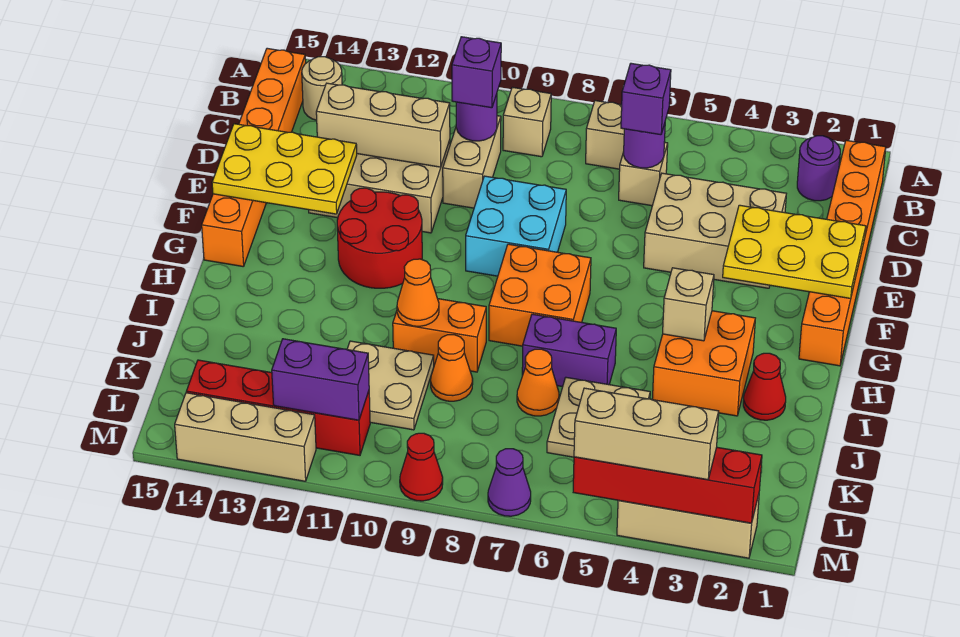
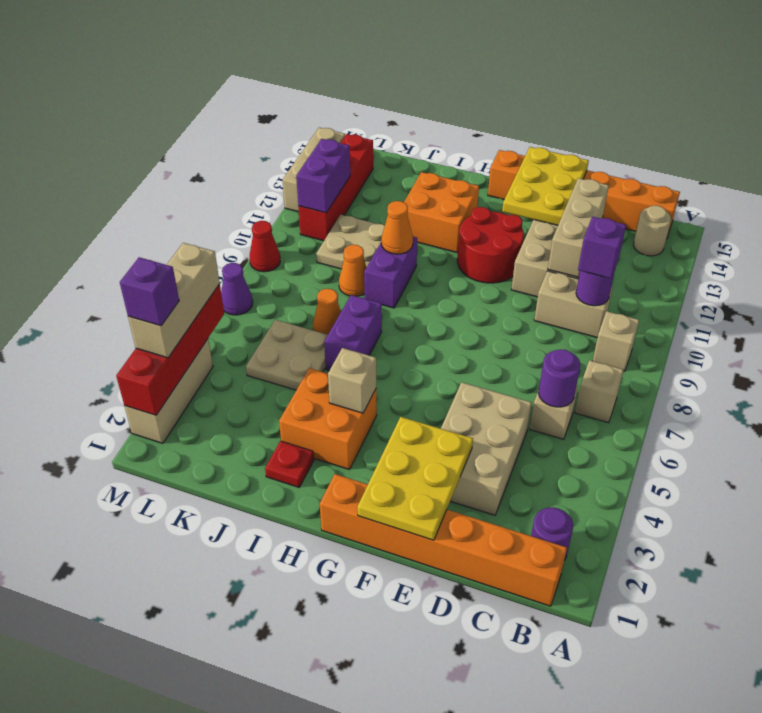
purple 1x1 brick [621,63,671,135] -> purple 1x1 brick moved to [120,257,179,326]
cyan 2x2 brick [466,176,566,276] -> none
orange 2x2 brick [489,244,591,346] -> orange 2x2 brick moved to [404,172,479,253]
red 1x1 cone [743,353,786,420] -> red 1x1 plate [265,441,314,487]
orange 1x2 brick [393,299,486,372] -> purple 1x2 brick [364,237,417,308]

